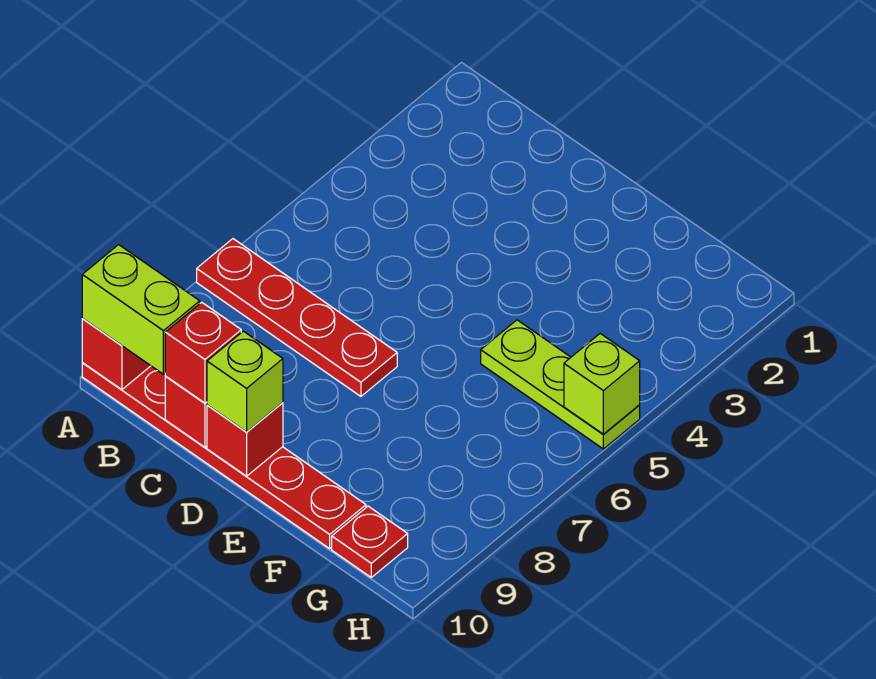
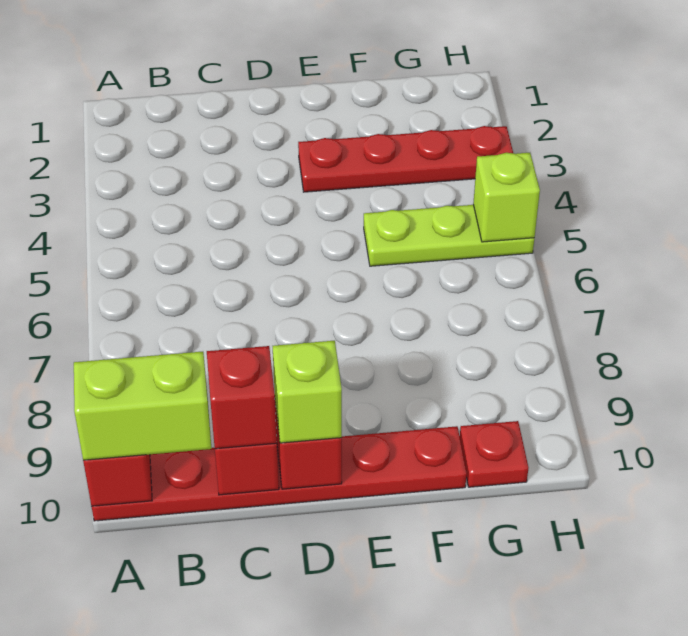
red 1x4 plate [197,239,397,396] -> red 1x4 plate moved to [298,126,513,192]

